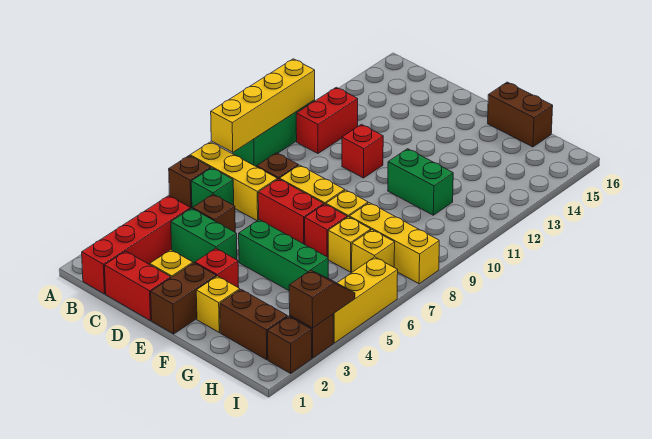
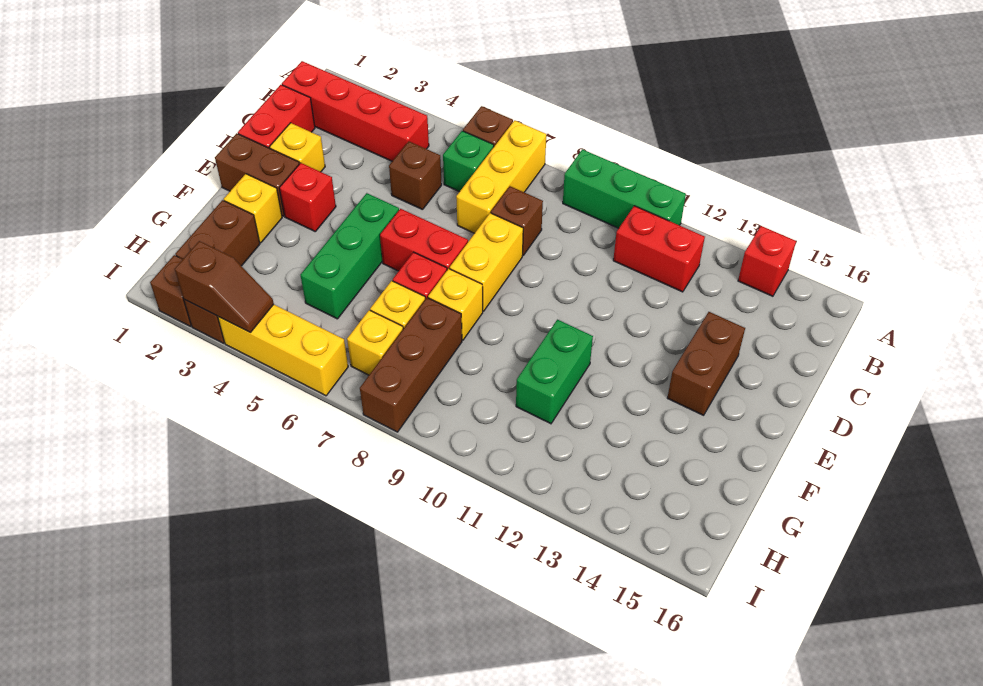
yellow 1x4 brick [211,59,315,152] -> none
green 1x2 brick [171,208,237,263] -> none
red 1x2 brick [258,179,324,245] -> red 1x2 brick turned to [380,209,468,271]
red 1x1 brick [342,124,383,178] -> red 1x1 brick moved to [738,226,796,296]
brown 1x2 brick [488,82,553,147] -> brown 1x2 brick moved to [667,312,745,415]
yellow 1x3 brick [349,203,439,284] -> brown 1x3 brick [360,298,462,432]

